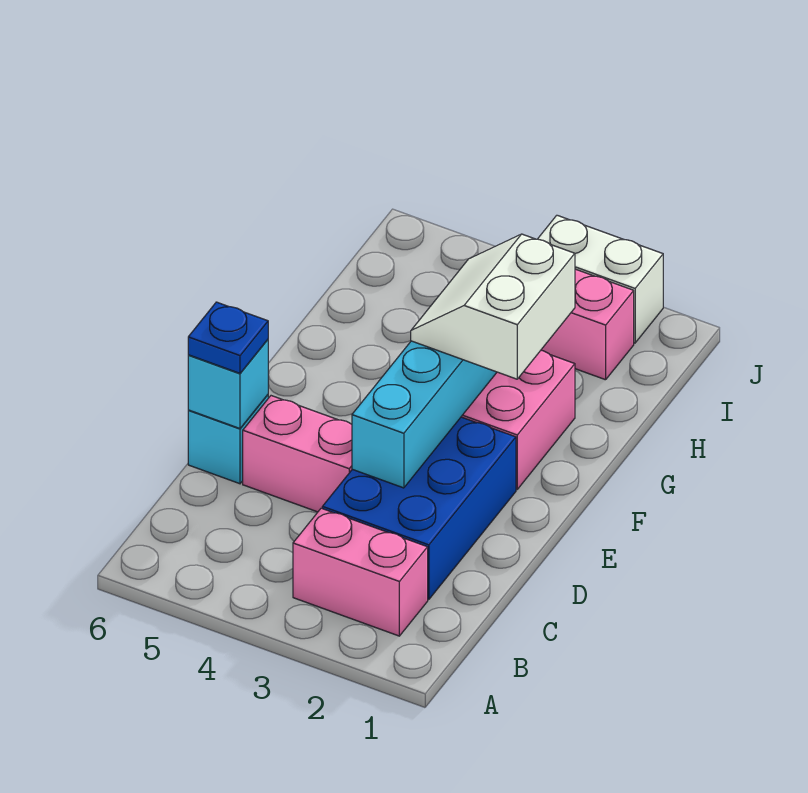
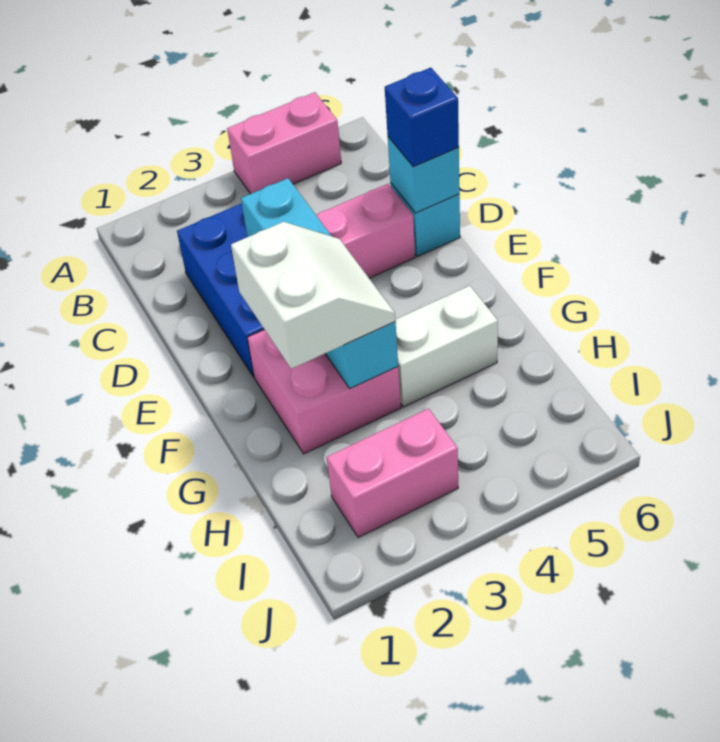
pink 1x2 brick [293,508,428,636] -> pink 1x2 brick moved to [227,92,341,194]
blue 1x1 plate [188,302,268,373] -> blue 1x1 brick [385,68,459,167]
white 1x2 brick [538,215,663,343] -> white 1x2 brick moved to [395,286,498,407]

